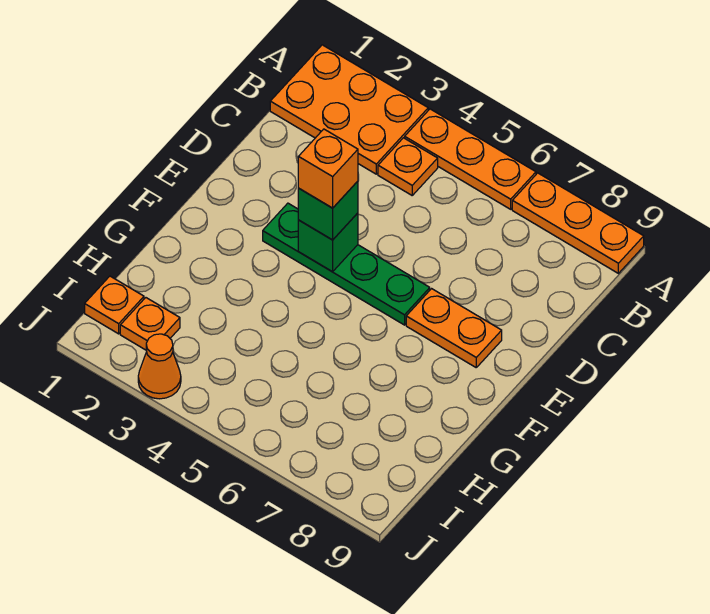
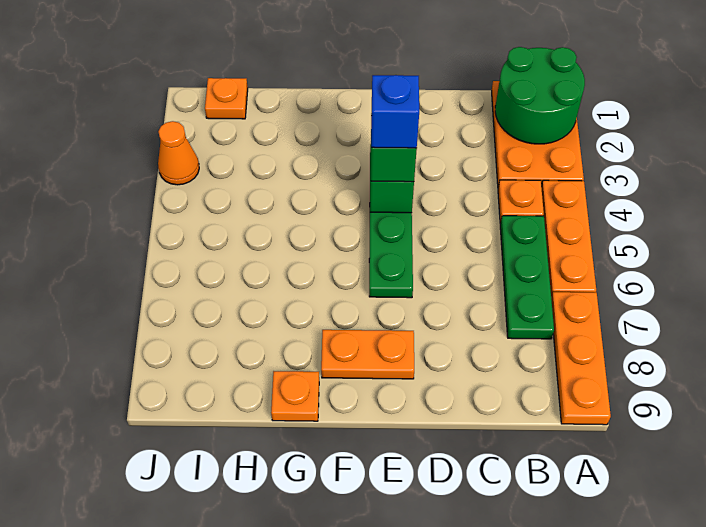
none -> green 2x2 round brick [495,47,585,144]
none -> green 1x3 plate [500,216,554,339]
orange 1x1 brick [298,129,358,208] -> blue 1x1 brick [371,75,419,148]
orange 1x2 plate [406,289,502,367] -> orange 1x2 plate turned to [321,330,414,379]
orange 1x1 plate [120,298,180,350] -> orange 1x1 plate moved to [271,371,319,421]

